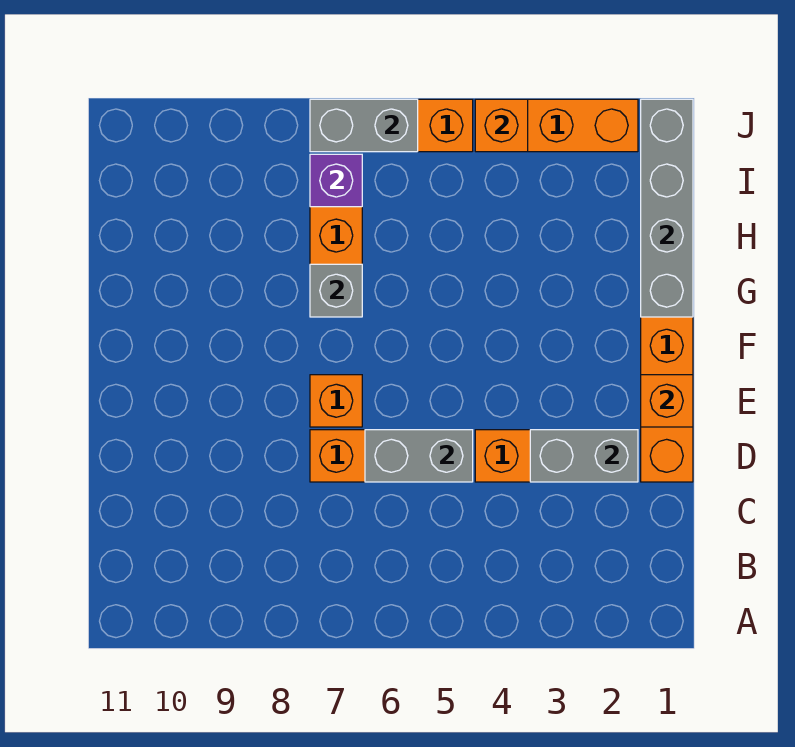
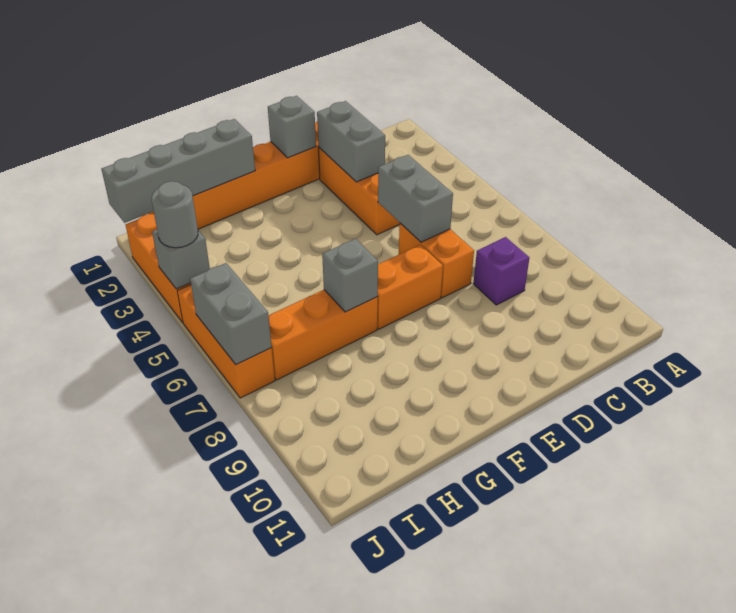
orange 1x1 brick [641,375,693,427] -> grey 1x1 brick [268,96,316,158]
orange 1x1 brick [310,375,362,427] -> orange 1x2 brick [377,245,443,329]
purple 1x1 brick [310,154,362,207] -> purple 1x1 brick moved to [473,237,529,305]
orange 1x1 brick [475,99,528,152] -> grey 1x1 brick [152,230,210,289]
none -> grey 1x1 round brick [151,181,198,248]

